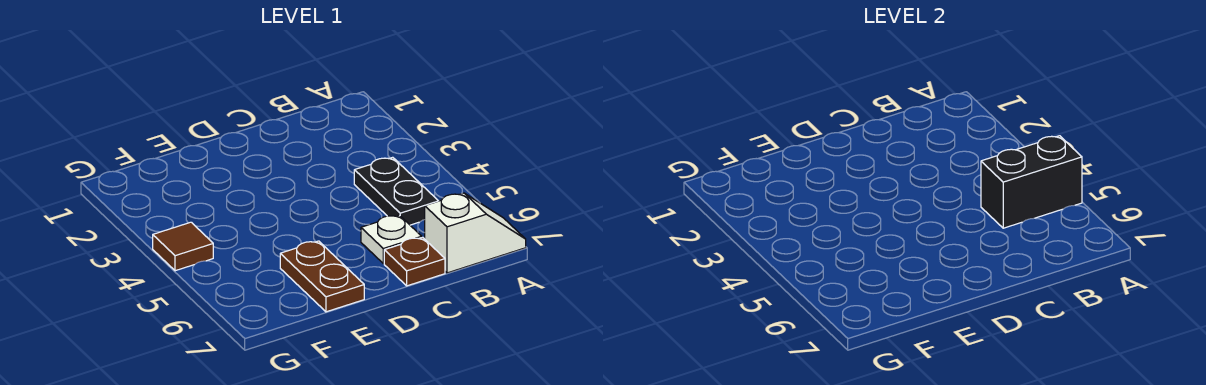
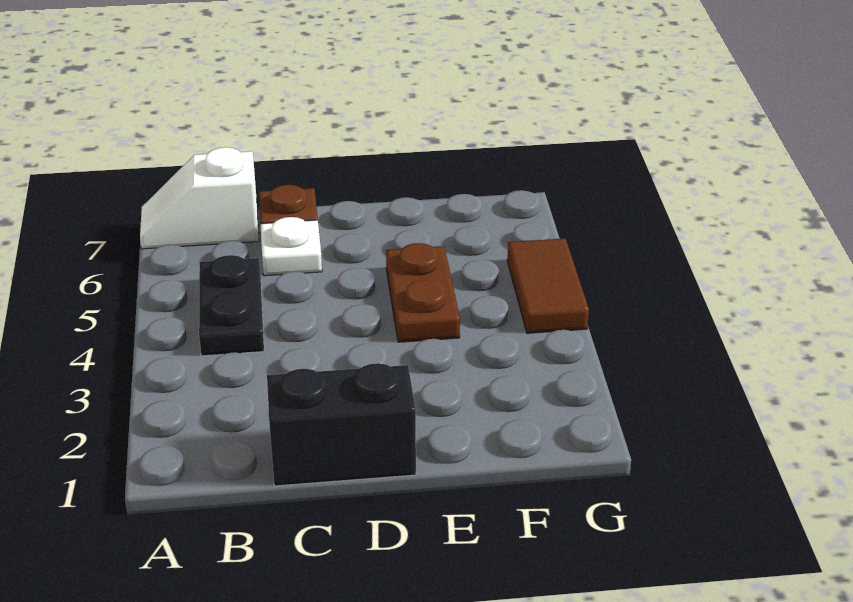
black 1x2 brick [981,136,1082,228] -> black 1x2 brick moved to [267,363,416,486]
brown 1x2 plate [280,241,364,312] -> brown 1x2 plate moved to [386,243,460,342]
brown 1x1 tile [153,222,213,271] -> brown 1x2 tile [507,238,589,333]

